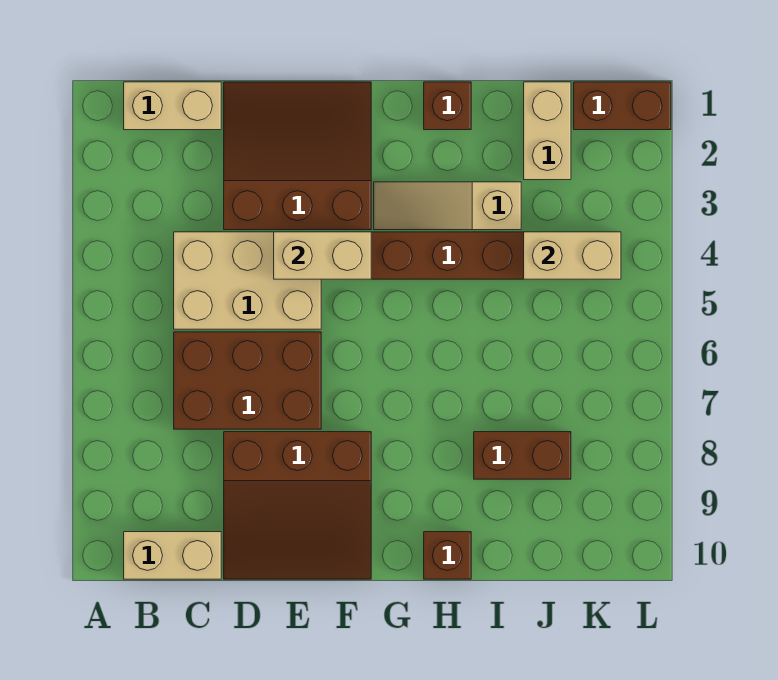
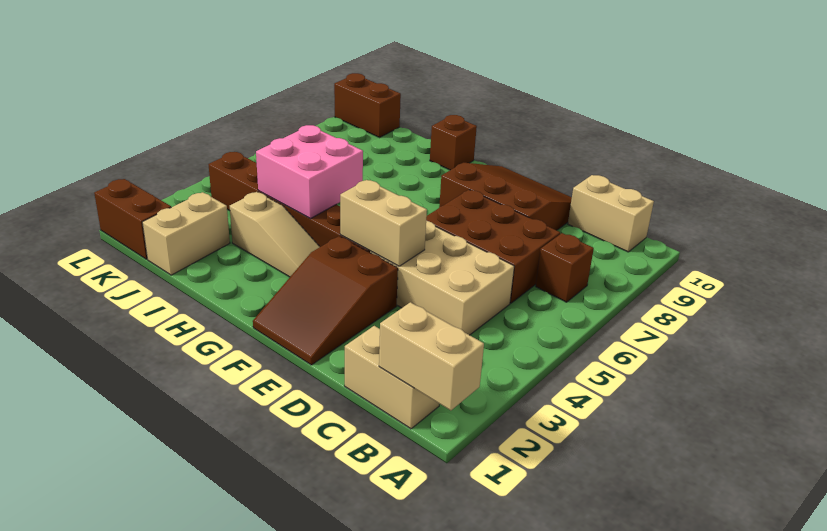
brown 3x3 slope [224,82,371,230] -> brown 2x3 slope [253,236,398,365]
brown 1x1 brick [424,82,471,130] -> brown 1x1 brick moved to [536,233,594,302]
none -> pink 2x2 brick [256,125,363,218]
brown 1x2 brick [474,432,571,479] -> brown 1x2 brick moved to [334,73,401,137]
tan 1x2 brick [524,232,621,279] -> tan 1x2 brick moved to [379,302,484,410]

